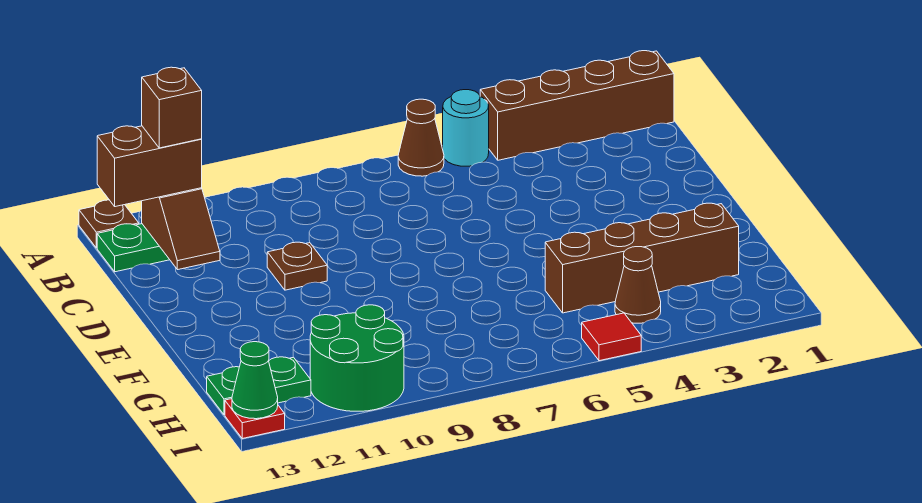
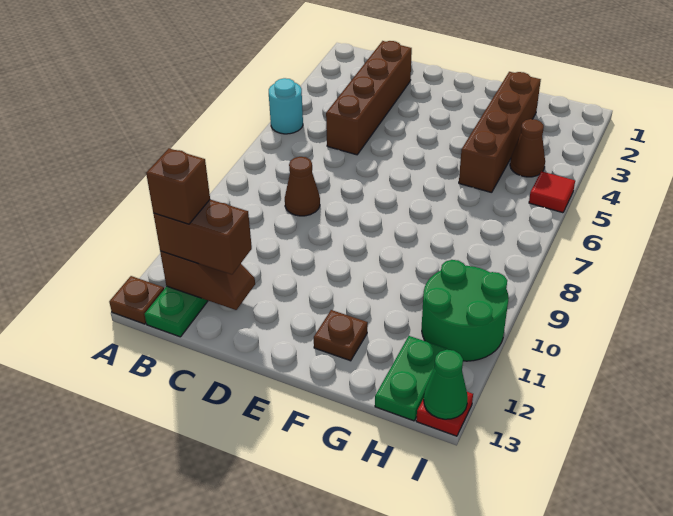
brown 1x4 brick [480,51,674,160] -> brown 1x4 brick moved to [326,41,412,155]
brown 1x1 cone [398,99,444,176] -> brown 1x1 cone moved to [285,157,320,216]
brown 1x2 brick [97,126,202,207] -> brown 1x2 brick turned to [153,200,252,274]
brown 1x1 plate [267,242,327,290] -> brown 1x1 plate moved to [314,310,368,361]

